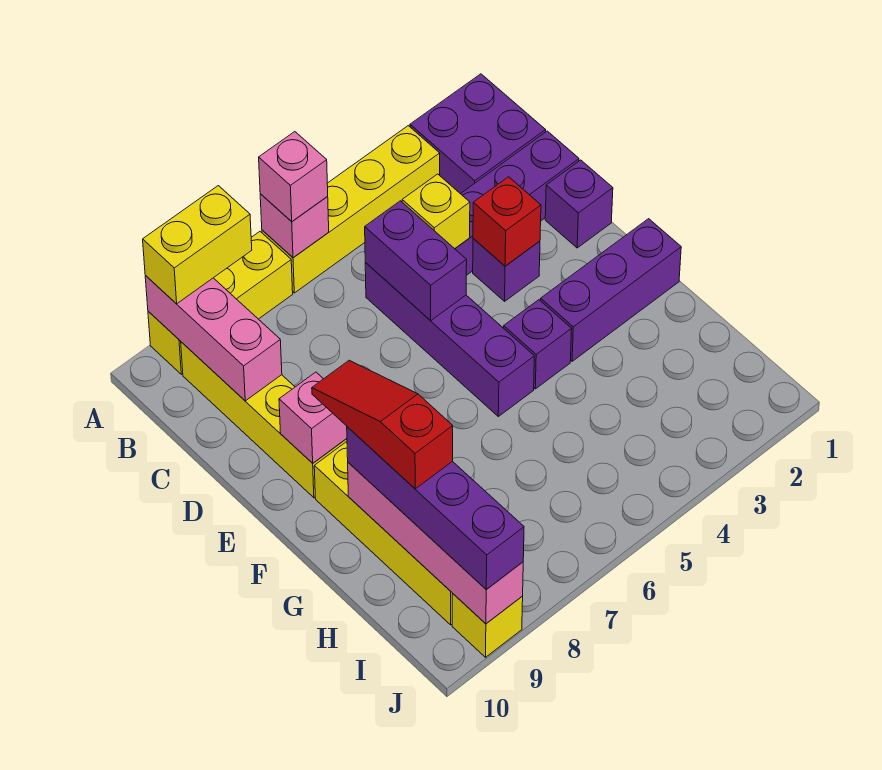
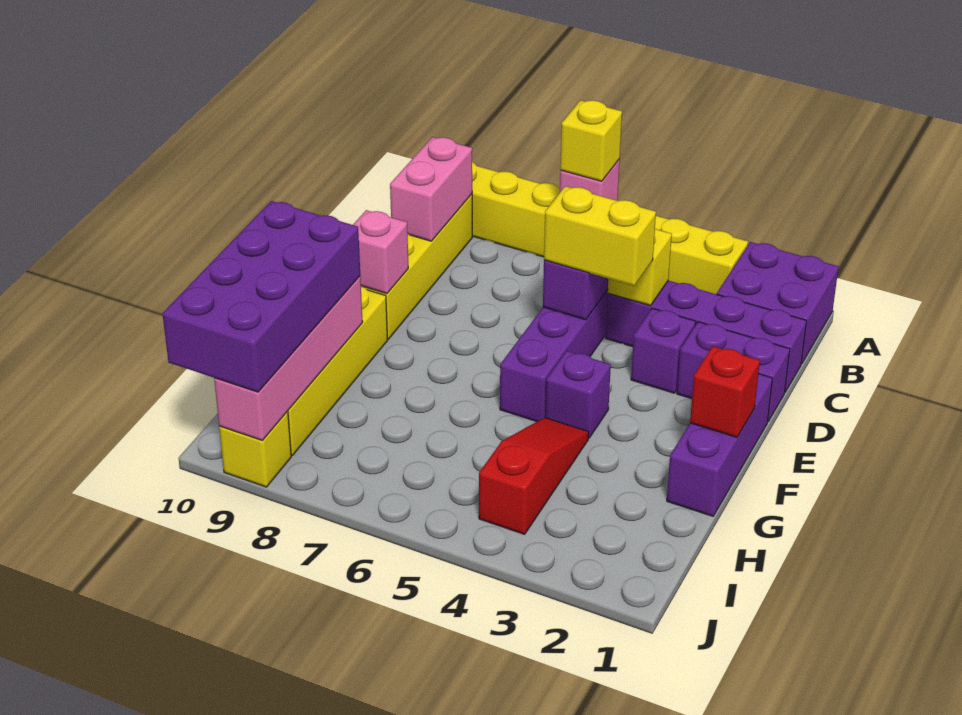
pink 1x1 brick [259,132,328,222] -> yellow 1x1 brick [560,100,622,181]
yellow 1x2 brick [143,186,252,304] -> yellow 1x2 brick moved to [544,186,656,286]
pink 1x3 brick [145,276,282,401] -> pink 1x2 brick [390,137,472,241]
purple 1x1 brick [545,160,613,248] -> purple 1x2 brick [677,322,790,421]
red 1x1 brick [473,177,541,266] -> red 1x1 brick moved to [690,346,760,437]
purple 1x3 brick [541,219,681,361] -> purple 1x3 brick turned to [667,374,772,516]
red 1x3 slope [312,360,453,489] -> red 1x3 slope moved to [479,418,589,534]
purple 1x4 brick [347,427,524,589] -> purple 2x4 brick [162,201,360,392]

